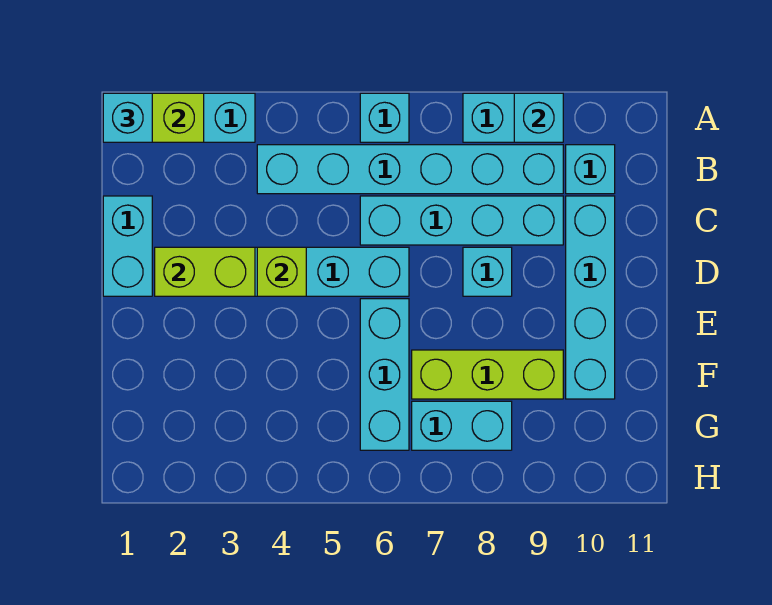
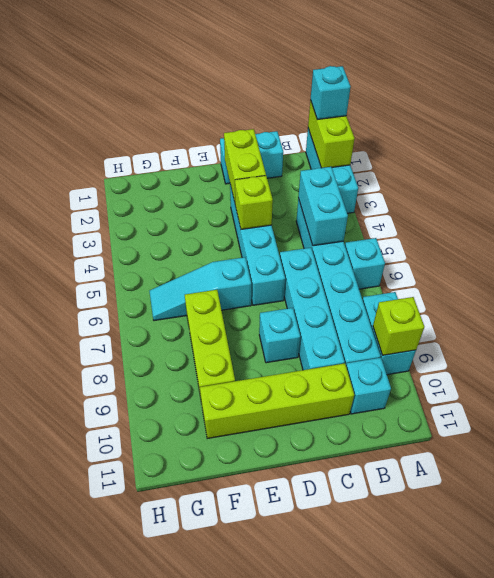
cyan 1x1 brick [514,93,563,142] -> lime 1x1 brick [373,297,424,355]
cyan 1x4 brick [566,196,615,399] -> lime 1x4 brick [200,363,354,439]
cyan 1x3 brick [360,299,409,450] -> cyan 1x3 slope [149,257,251,321]
cyan 1x2 brick [412,401,512,450] -> cyan 1x2 brick moved to [298,167,348,246]

